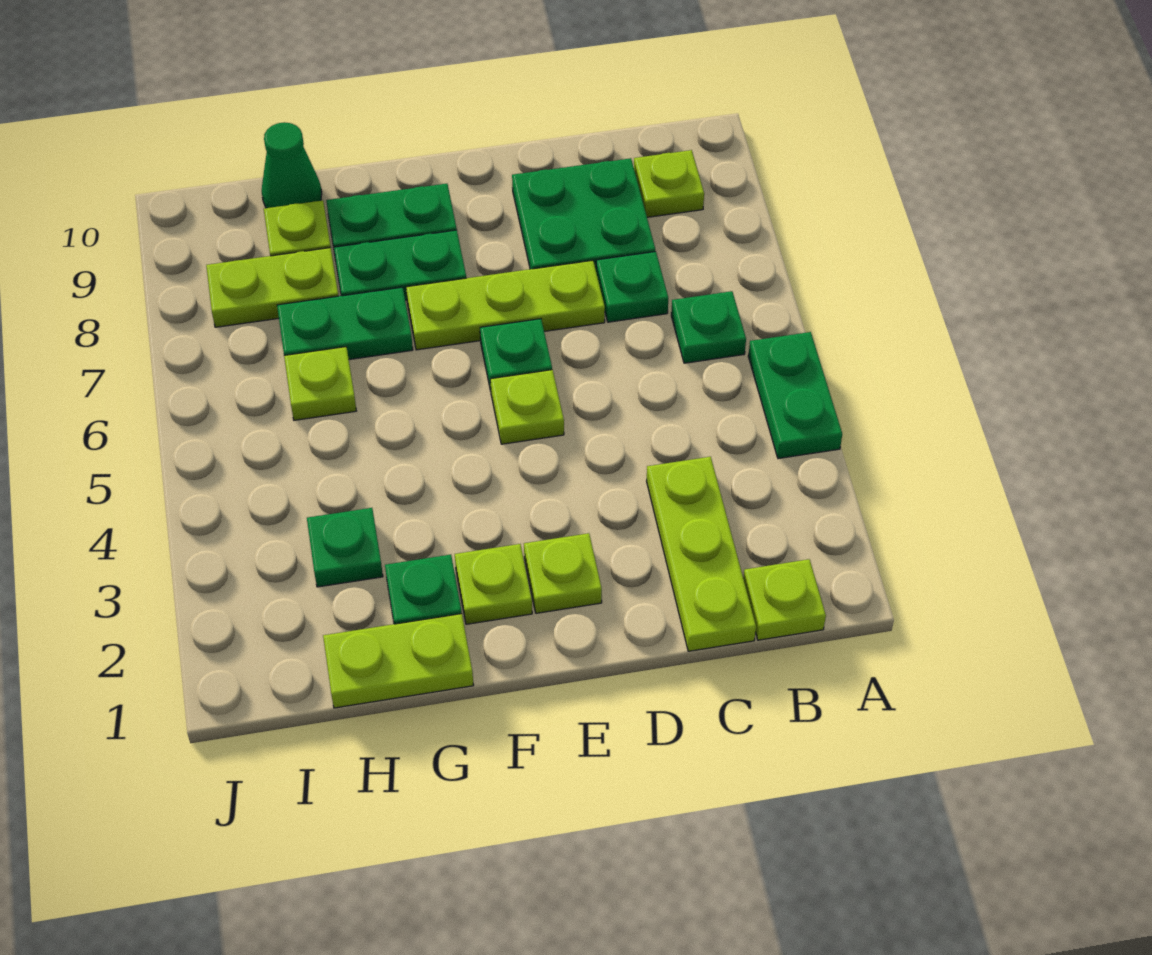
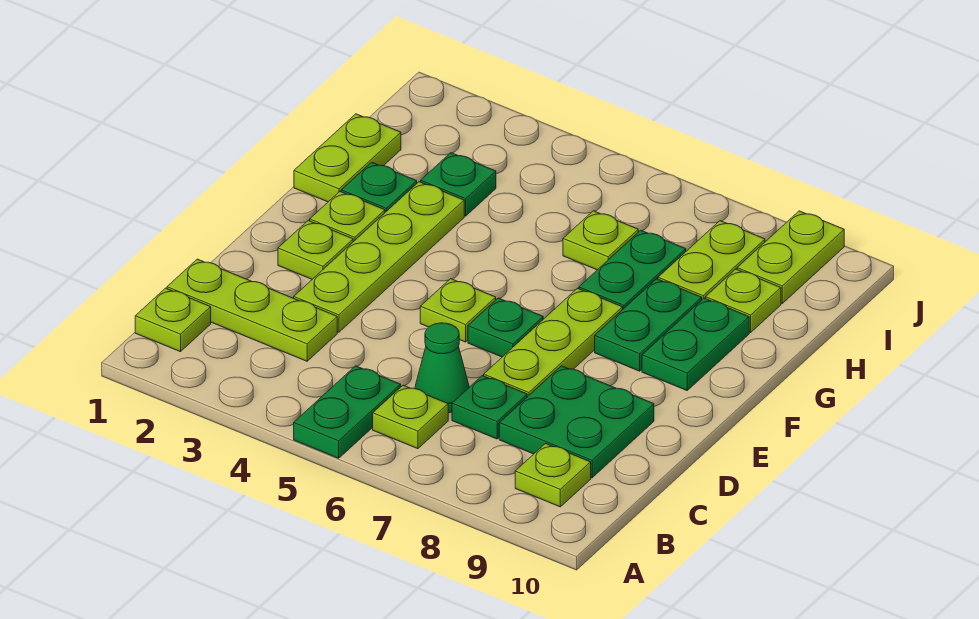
green 1x2 plate [748,332,842,459] -> green 1x2 plate turned to [294,366,401,458]
green 1x1 plate [671,291,746,363] -> lime 1x1 plate [373,385,448,449]
none -> lime 1x4 plate [294,182,464,332]
green 1x1 cone [262,122,322,208] -> green 1x1 cone moved to [415,323,469,413]
none -> lime 1x2 plate [737,211,844,303]

